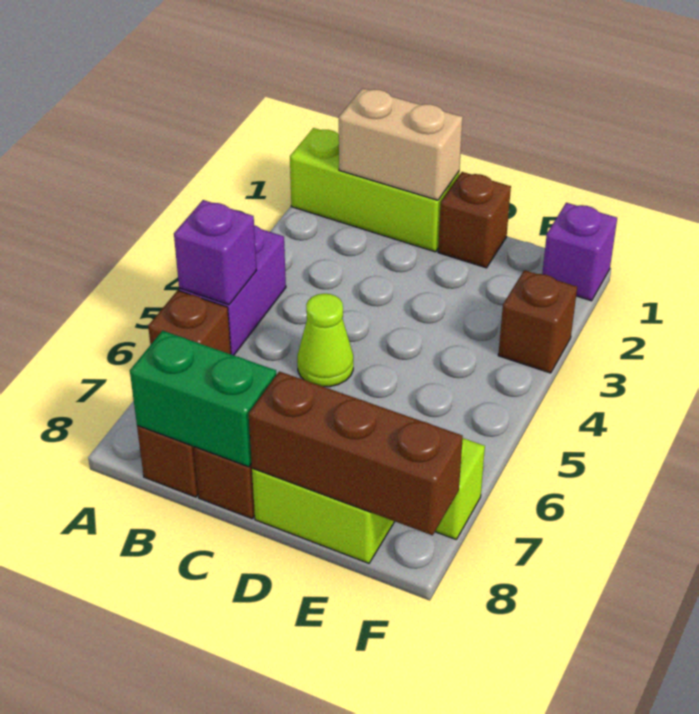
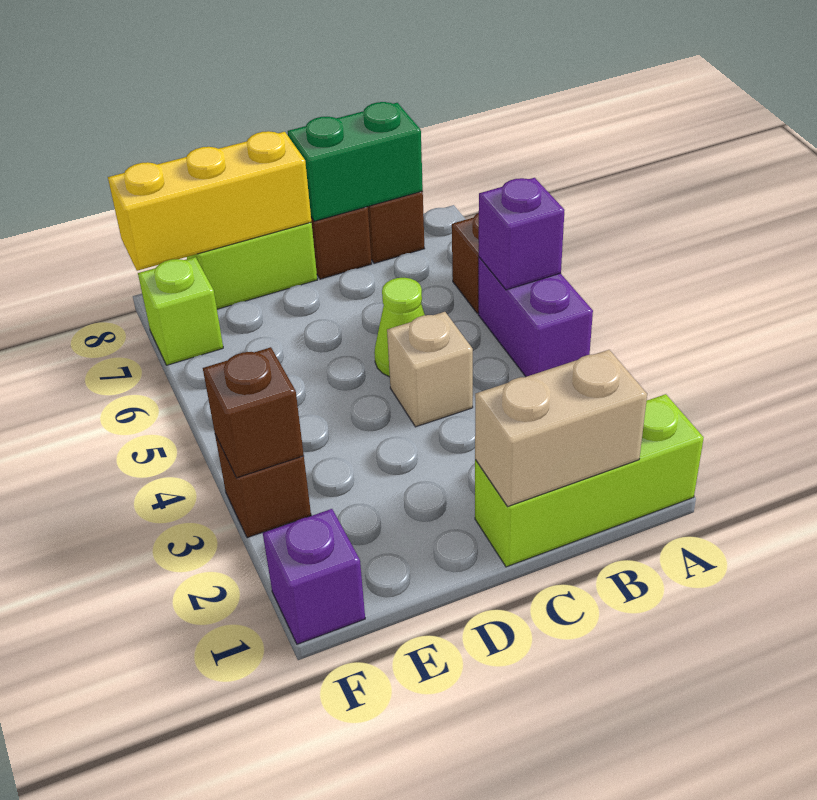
none -> tan 1x1 brick [387,312,473,427]
brown 1x1 brick [438,172,511,268] -> brown 1x1 brick moved to [203,347,304,478]
brown 1x3 brick [249,371,463,535] -> yellow 1x3 brick [108,131,311,271]

